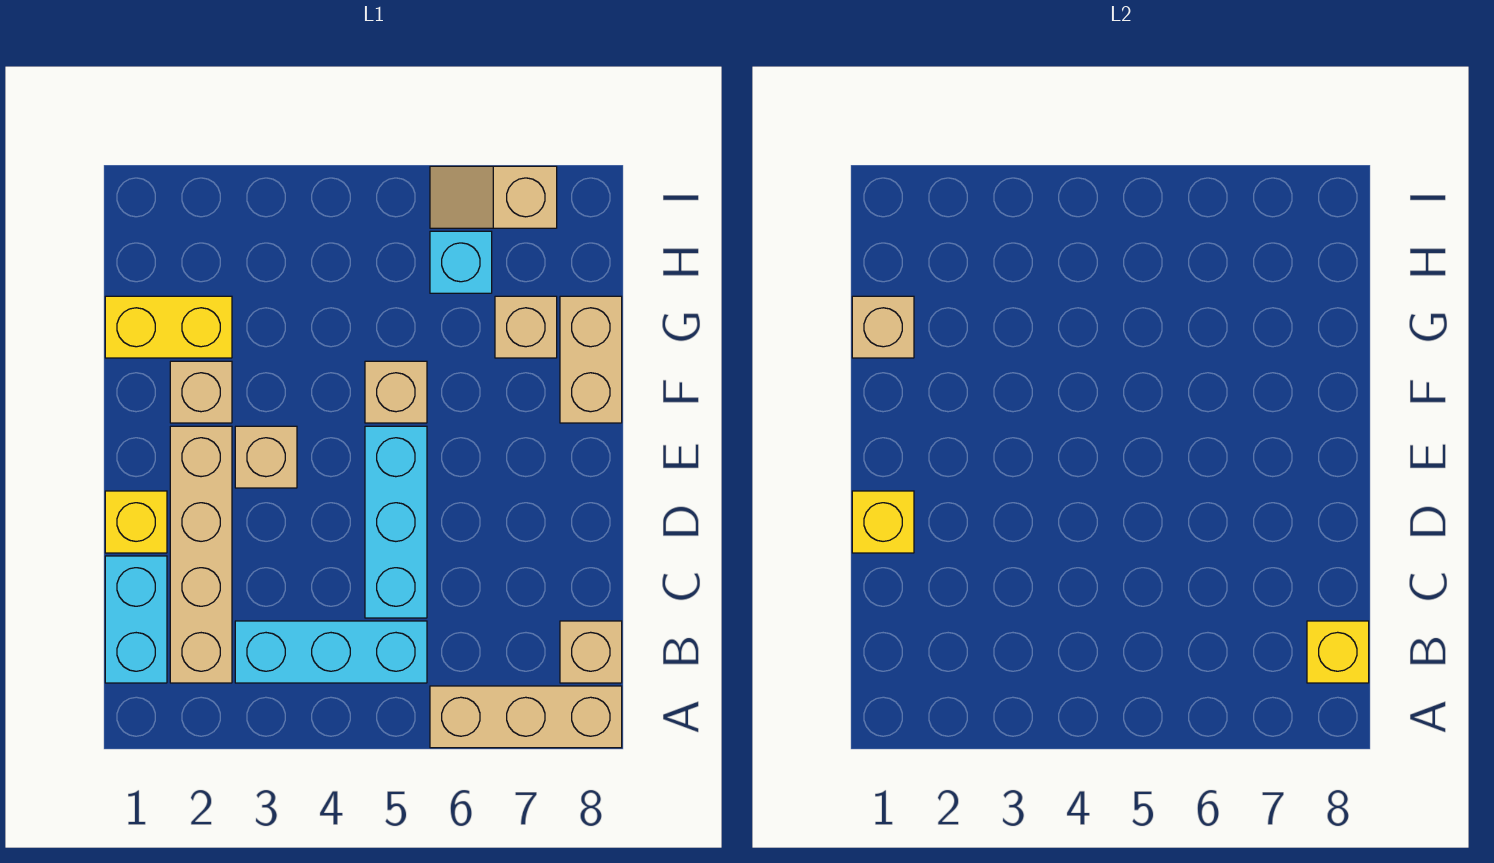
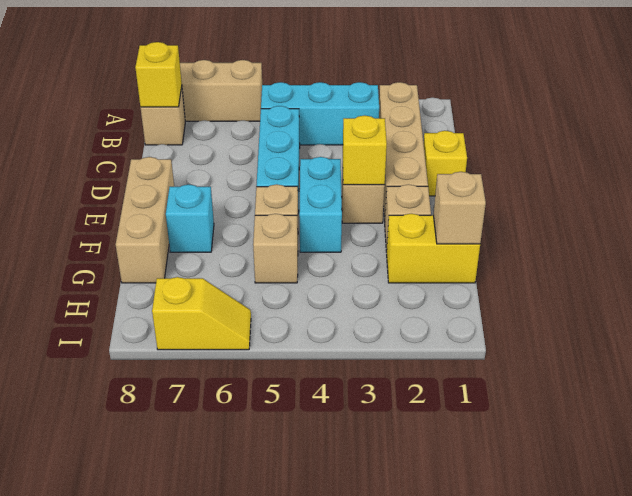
cyan 1x2 brick [105,556,167,683] -> cyan 1x2 brick moved to [299,157,342,252]
yellow 1x1 brick [852,491,914,553] -> yellow 1x1 brick moved to [343,115,387,185]
tan 1x2 brick [560,296,622,423] -> tan 1x3 brick [116,157,174,283]
tan 1x1 brick [495,296,557,358] -> tan 1x1 brick moved to [253,214,298,283]
cyan 1x1 brick [430,231,492,293] -> cyan 1x1 brick moved to [166,184,214,252]
tan 1x2 slope [430,166,557,228] -> yellow 1x2 slope [152,277,251,350]

